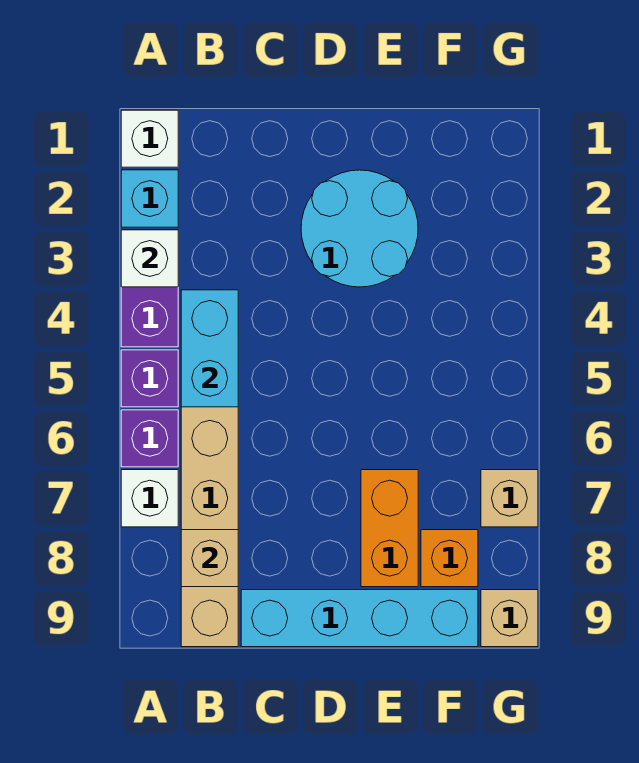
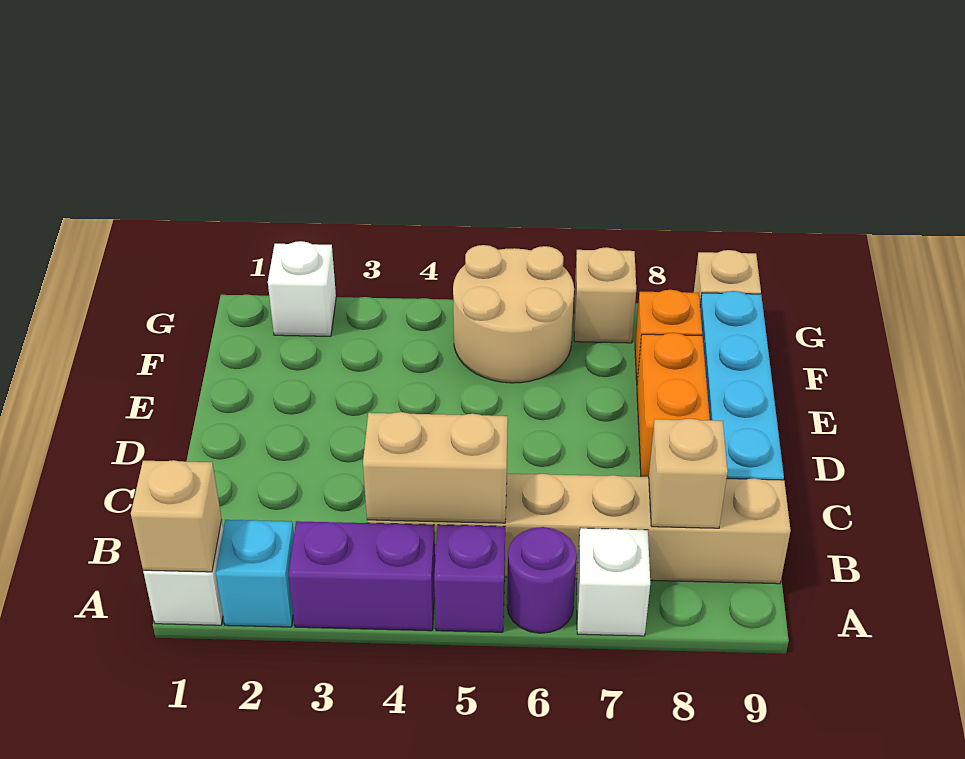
none -> tan 1x1 brick [131,460,222,572]
white 1x1 brick [121,230,178,287] -> white 1x1 brick moved to [268,241,336,336]
purple 1x1 brick [121,410,178,467] -> purple 1x1 round brick [507,527,577,633]
cyan 1x2 brick [181,290,238,407] -> tan 1x2 brick [363,412,508,523]
cyan 2x2 round brick [301,170,418,287] -> none
orange 1x2 brick [361,470,418,587] -> orange 1x2 brick turned to [637,333,710,477]
none -> tan 2x2 round brick [453,245,574,383]

